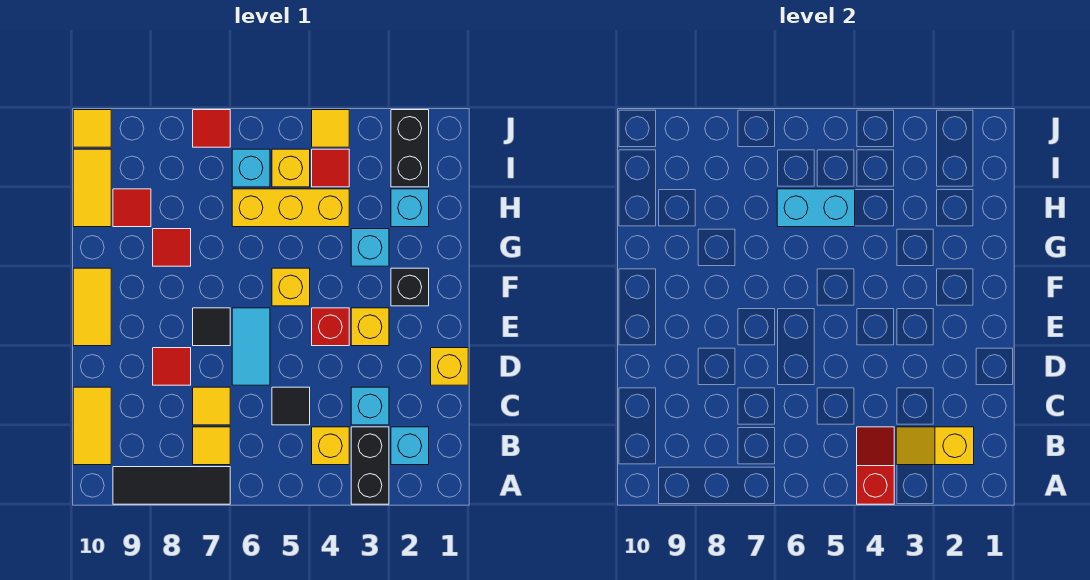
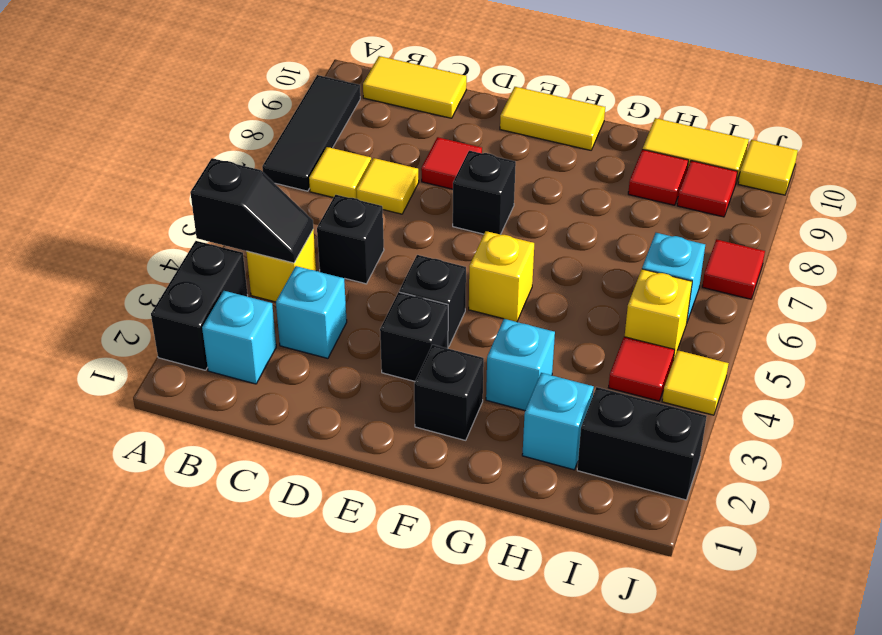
black 1x2 brick [351,427,389,504] -> black 1x2 brick turned to [151,241,248,370]
red 1x2 slope [857,427,894,504] -> black 1x2 slope [190,158,313,263]
yellow 1x2 slope [896,427,974,465] -> none
black 1x1 tile [272,387,310,425] -> black 1x1 brick [317,195,384,284]
yellow 1x1 brick [431,348,468,385] -> none
cyan 1x2 tile [232,308,270,385] -> none
yellow 1x1 brick [351,308,389,346] -> black 1x1 brick [380,292,448,381]
red 1x1 brick [312,308,349,346] -> black 1x1 brick [399,255,466,347]
black 1x1 tile [193,308,230,346] -> black 1x1 brick [453,151,516,235]
red 1x1 tile [153,229,191,266] -> red 1x1 tile moved to [677,161,738,217]
yellow 1x3 brick [232,189,349,227] -> none
cyan 1x2 brick [777,189,855,227] -> none

